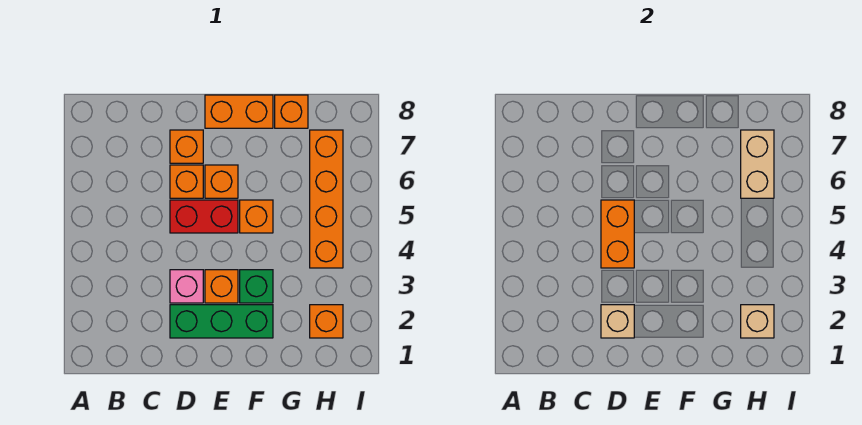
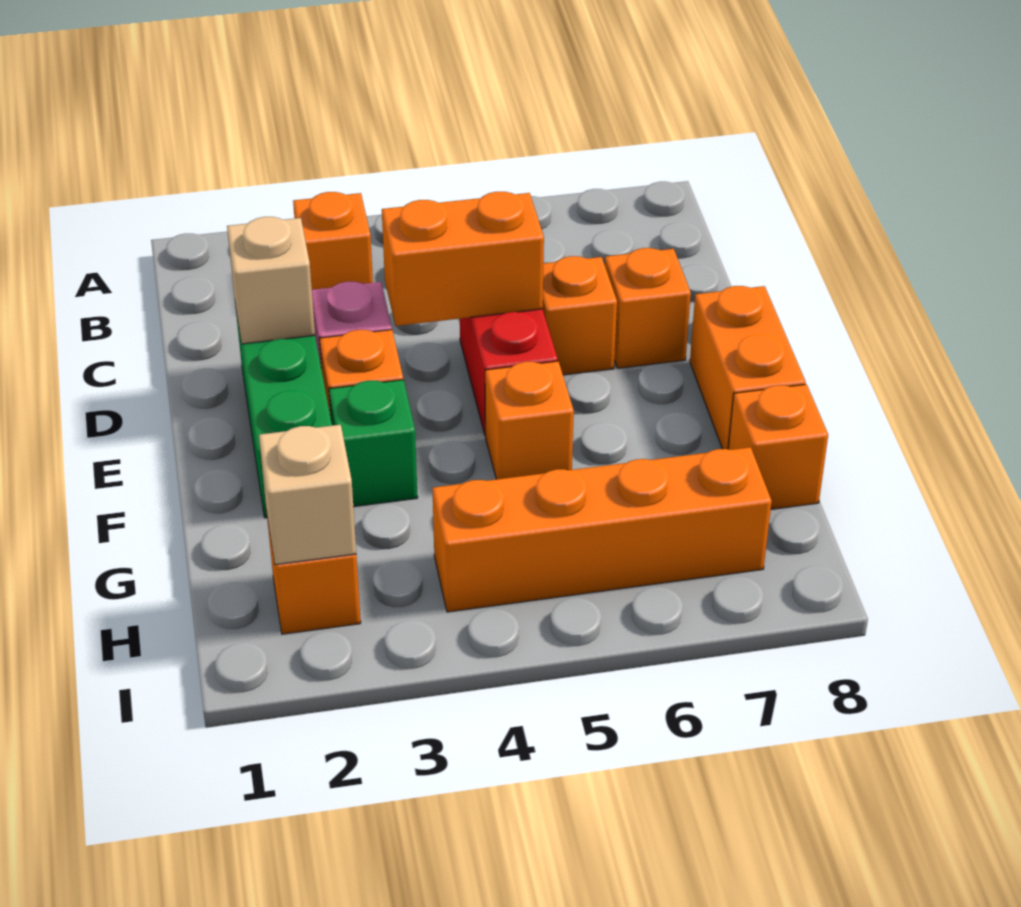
orange 1x1 brick [205,165,238,198] -> orange 1x1 brick moved to [293,192,373,290]
tan 1x2 brick [741,130,774,198] -> none

